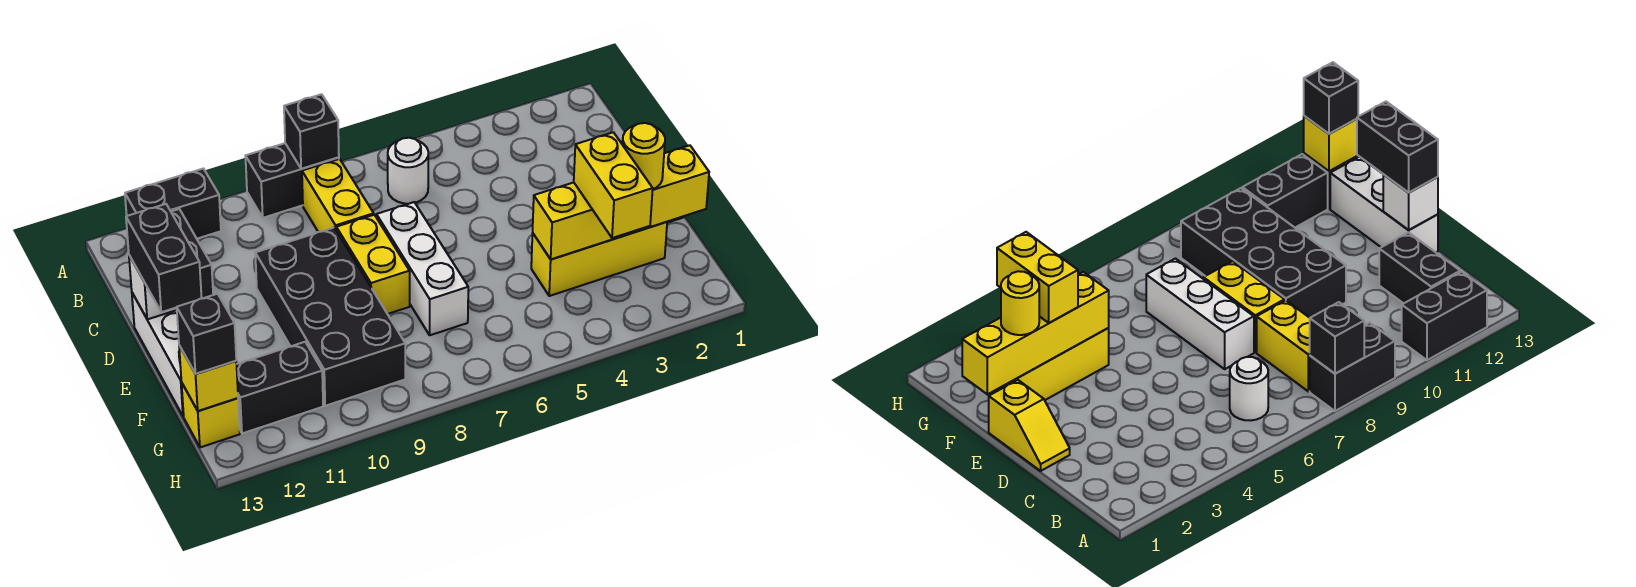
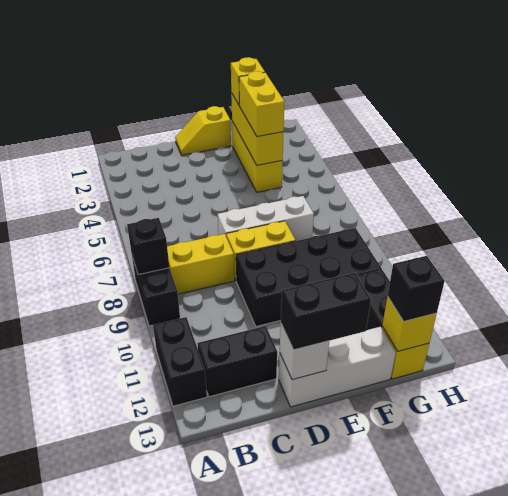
white 1x1 round brick [388,138,428,204] -> none
yellow 1x4 brick [533,145,709,259] -> yellow 1x3 brick [231,93,283,165]
yellow 1x1 round brick [622,123,665,189] -> yellow 1x1 brick [231,57,265,106]
yellow 1x2 brick [574,132,653,238] -> yellow 1x2 brick turned to [239,71,284,137]

